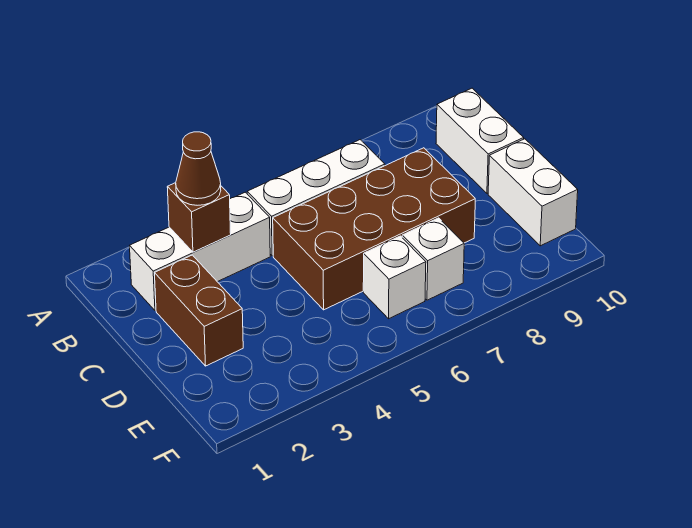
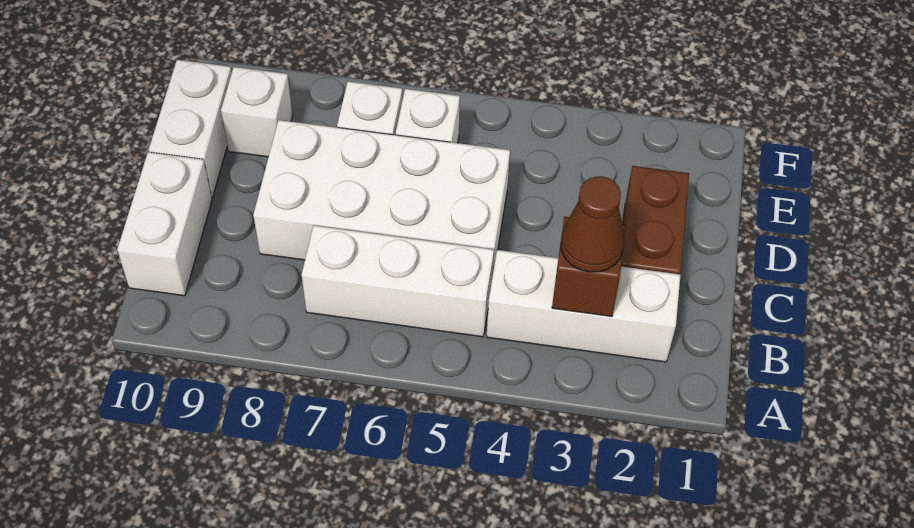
brown 2x4 brick [273,148,475,310] -> white 2x4 brick [253,120,510,276]
none -> white 1x1 brick [221,67,293,157]

